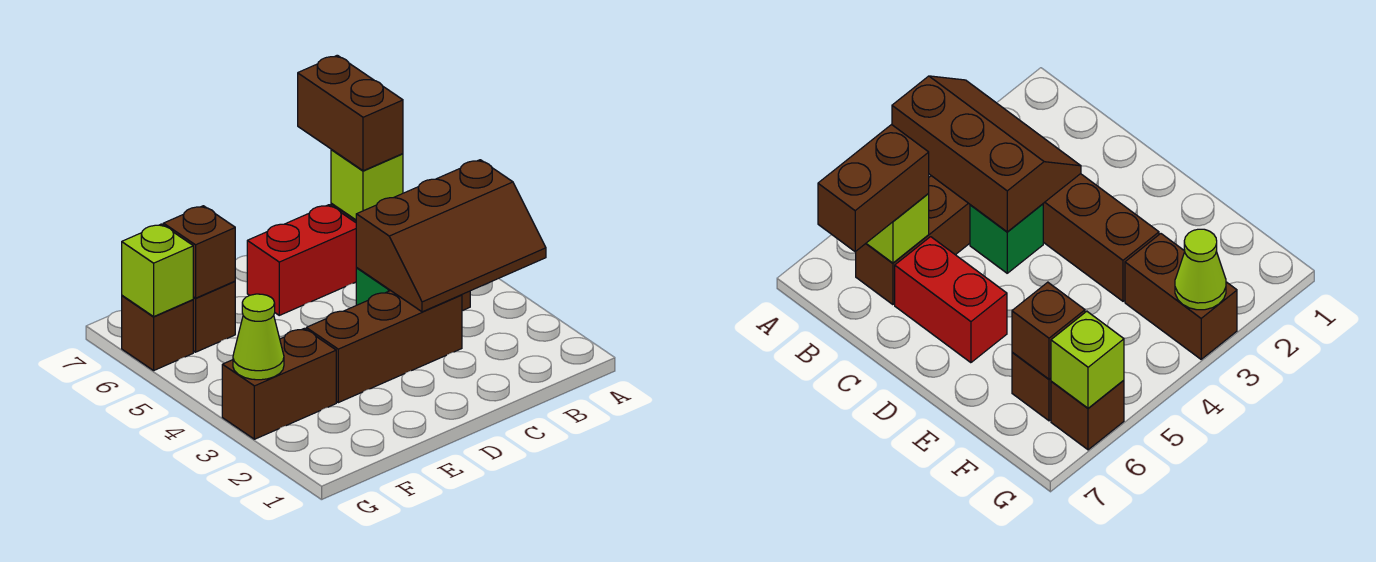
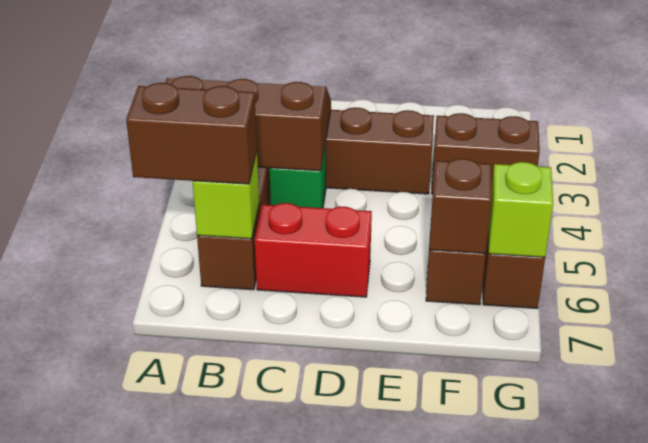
brown 1x2 brick [298,55,403,171] -> brown 1x2 brick turned to [126,83,257,184]
lime 1x1 cone [233,294,284,380] -> none

